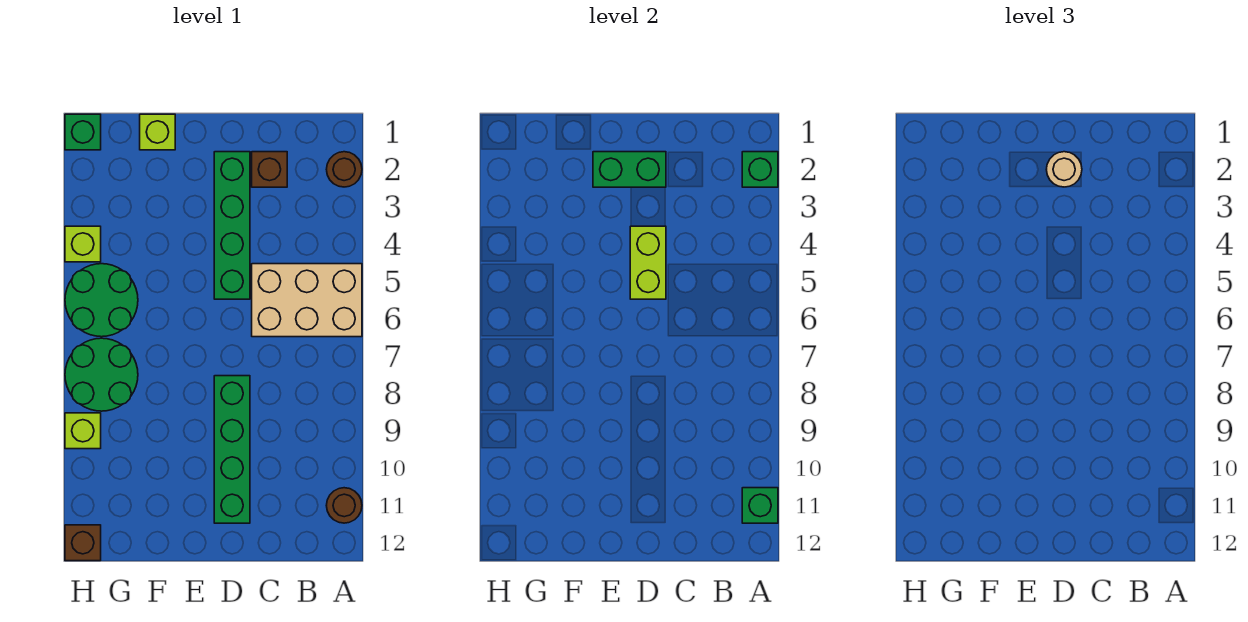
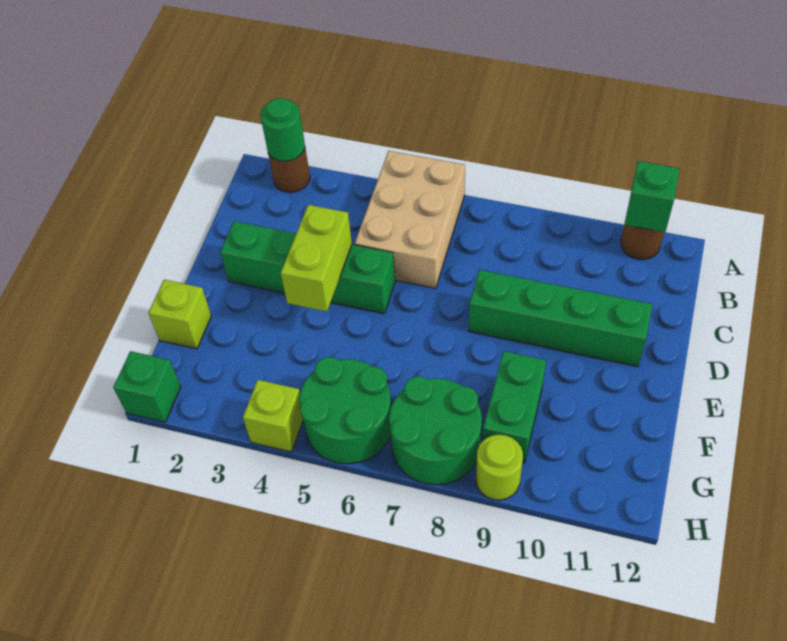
green 1x1 brick [742,152,778,187] -> green 1x1 round brick [260,98,305,161]
brown 1x1 brick [252,152,287,187] -> none
green 1x2 brick [593,152,666,187] -> green 1x2 brick moved to [482,351,546,463]
tan 1x1 round brick [1046,152,1082,187] -> none
lime 1x2 brick [630,226,666,299] -> lime 1x2 brick turned to [281,205,352,312]
lime 1x1 brick [65,413,101,449] -> lime 1x1 round brick [476,435,523,500]
brown 1x1 brick [65,525,101,561] -> none

